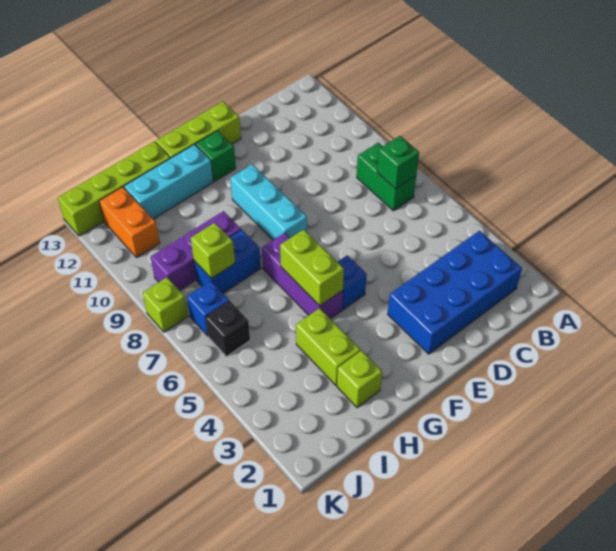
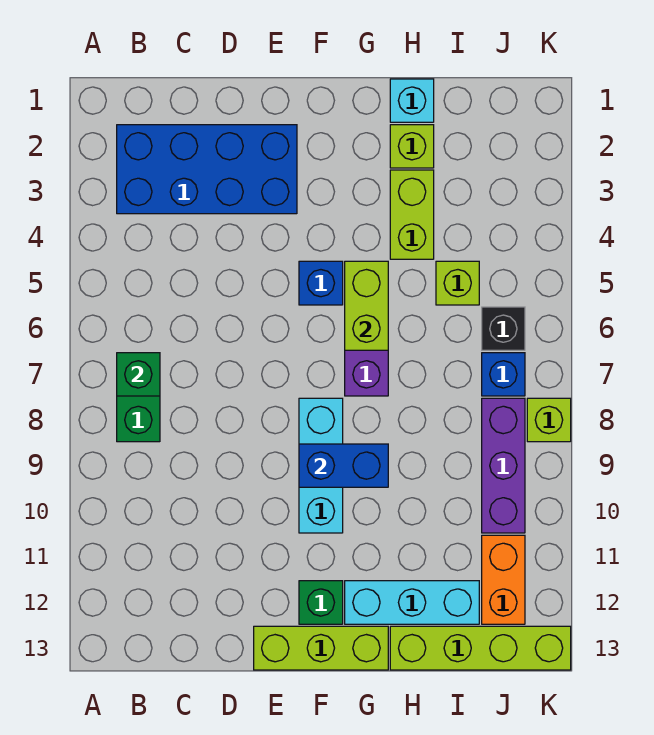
none -> cyan 1x1 brick [390,79,434,122]
blue 1x2 brick [194,230,261,293] -> blue 1x2 brick moved to [299,444,388,487]
purple 1x3 brick [151,211,241,291] -> purple 1x3 brick turned to [482,398,525,533]
lime 1x1 brick [191,223,235,278] -> lime 1x1 brick moved to [436,261,479,305]

